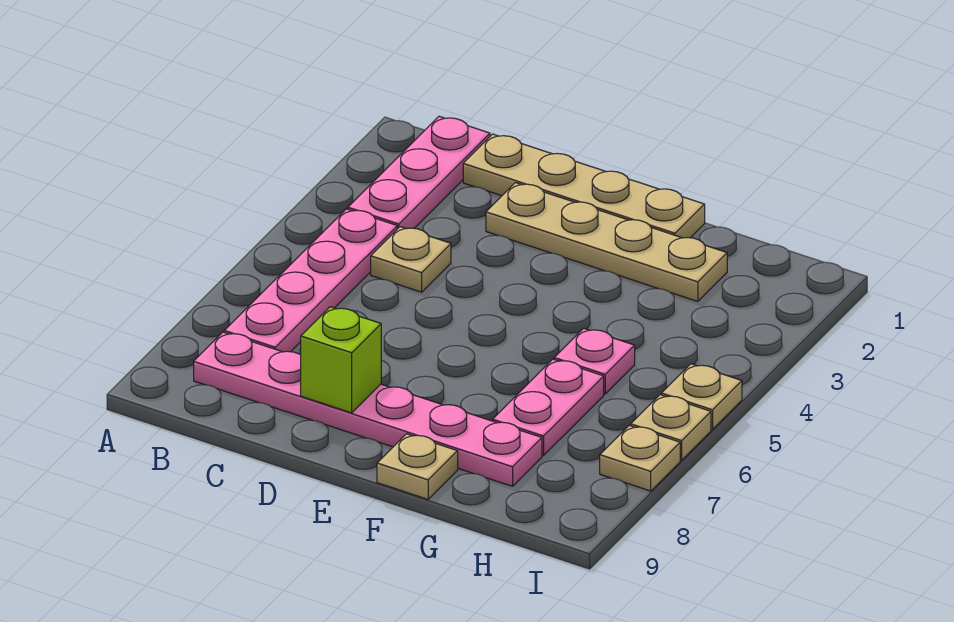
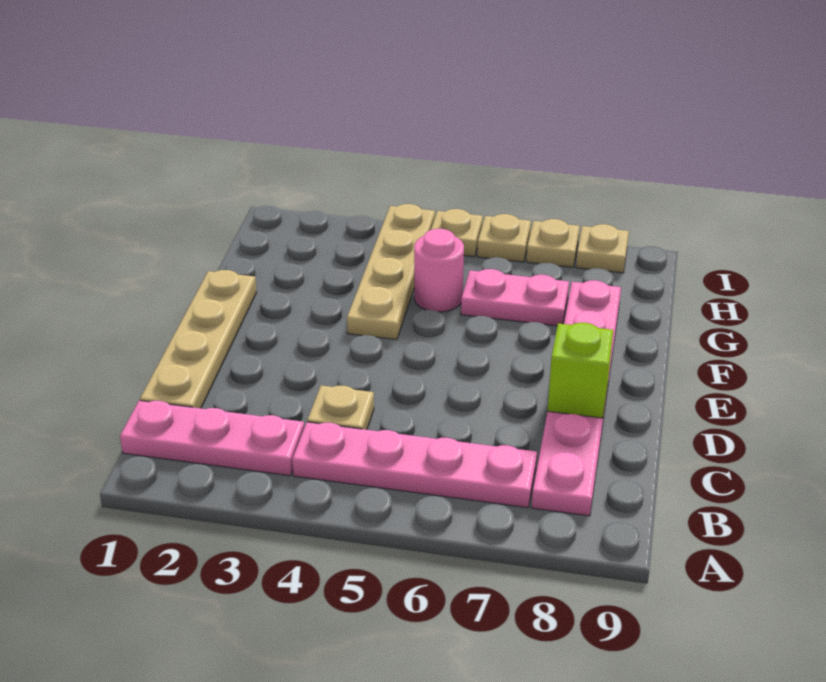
tan 1x4 plate [486,183,727,302] -> tan 1x4 plate moved to [347,204,435,340]
tan 1x1 plate [377,434,458,499] -> tan 1x1 plate moved to [576,224,629,273]
pink 1x1 plate [554,328,635,394] -> pink 1x1 round brick [414,229,464,312]

